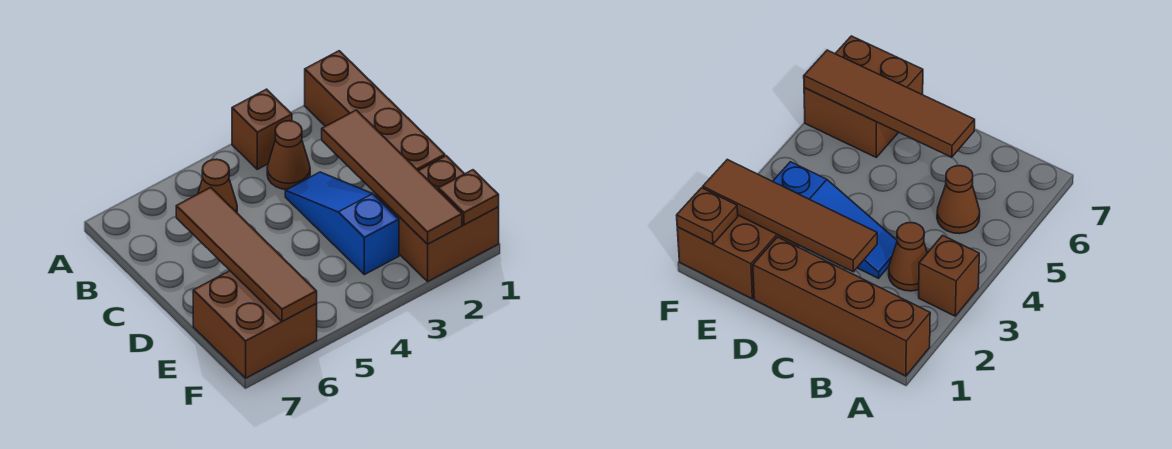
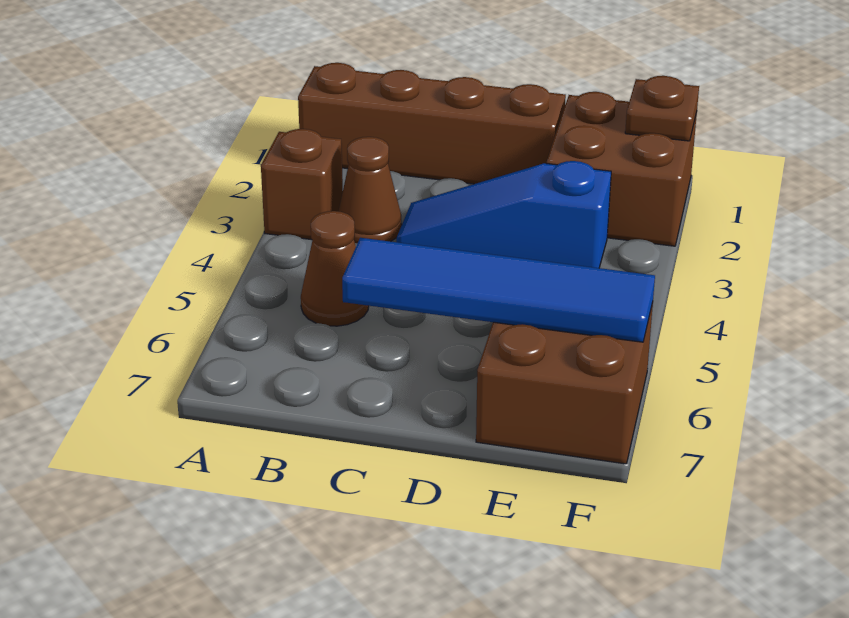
brown 1x4 tile [322,110,462,244] -> none
brown 1x4 tile [176,187,317,321] -> blue 1x4 tile [342,238,655,342]

